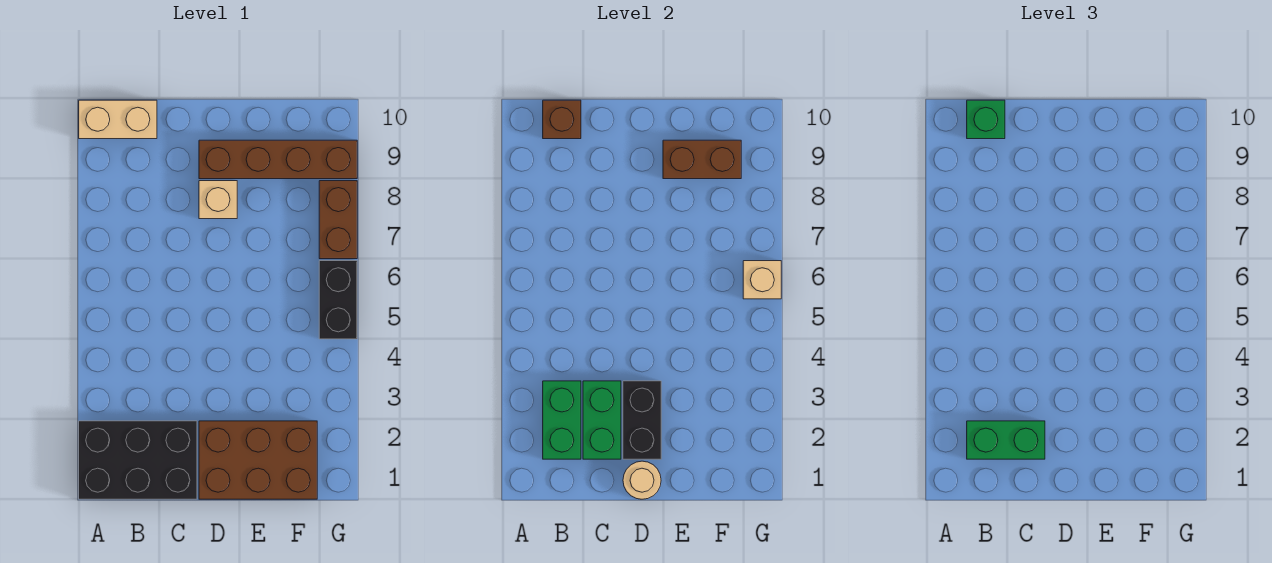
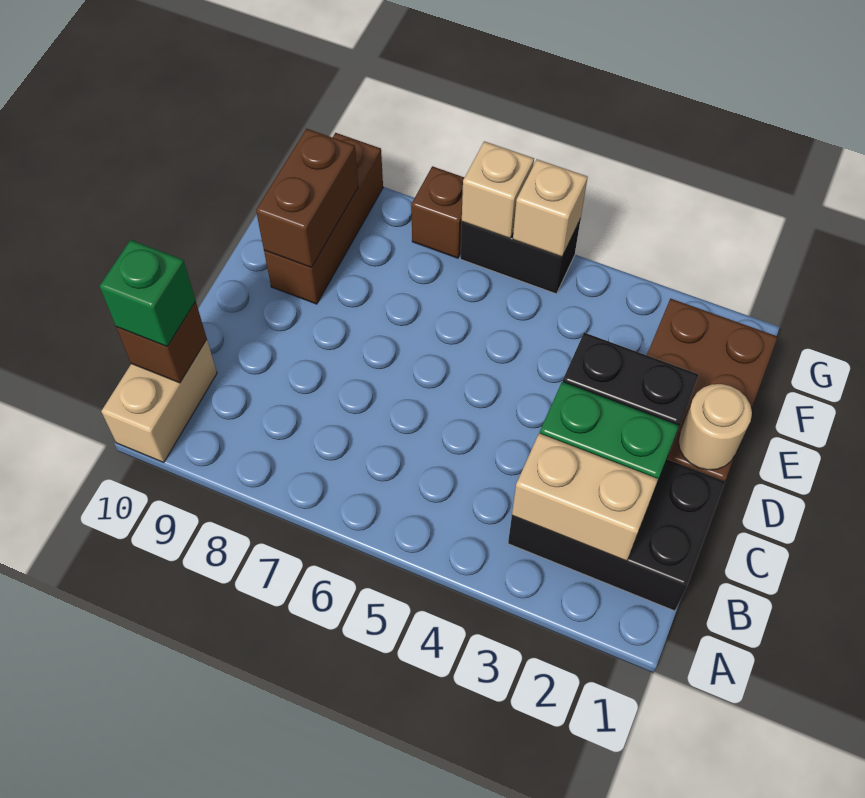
black 2x3 brick [79,421,197,499] -> black 2x3 brick turned to [508,459,725,611]
green 1x2 brick [543,381,581,459] -> tan 1x2 brick [512,433,658,561]
green 1x2 brick [967,421,1045,459] -> none
tan 1x1 brick [199,181,237,219] -> tan 1x1 brick moved to [513,159,588,257]
brown 1x4 brick [199,140,357,179] -> brown 1x3 brick [264,133,383,304]
brown 1x2 brick [319,181,357,259] -> brown 1x1 brick [411,166,464,258]

